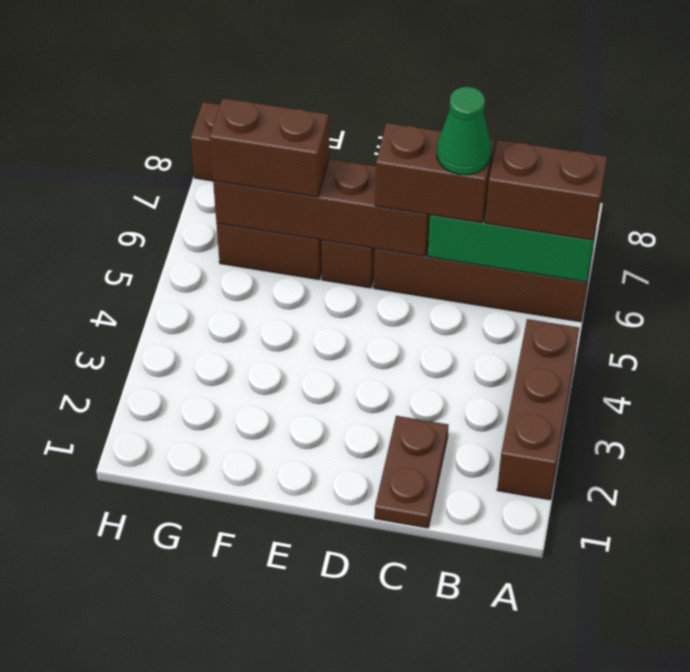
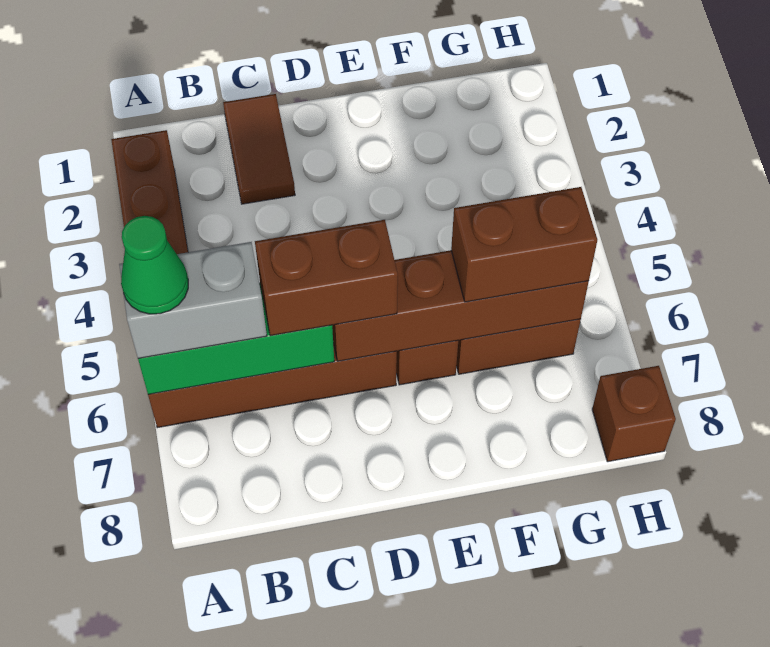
brown 1x2 brick [485,140,607,240] -> grey 1x2 brick [119,242,267,358]
brown 1x2 plate [375,416,448,528] -> brown 1x2 tile [223,94,295,204]
green 1x1 cone [437,87,491,175] -> green 1x1 cone moved to [121,216,188,314]

